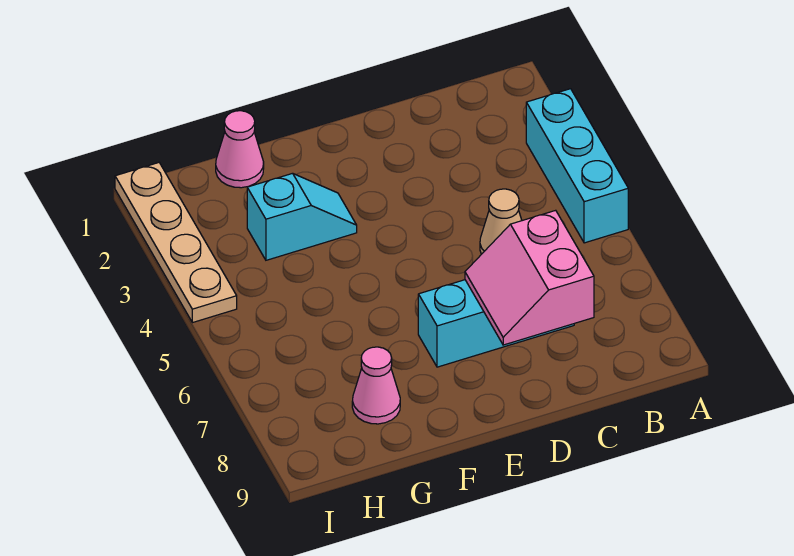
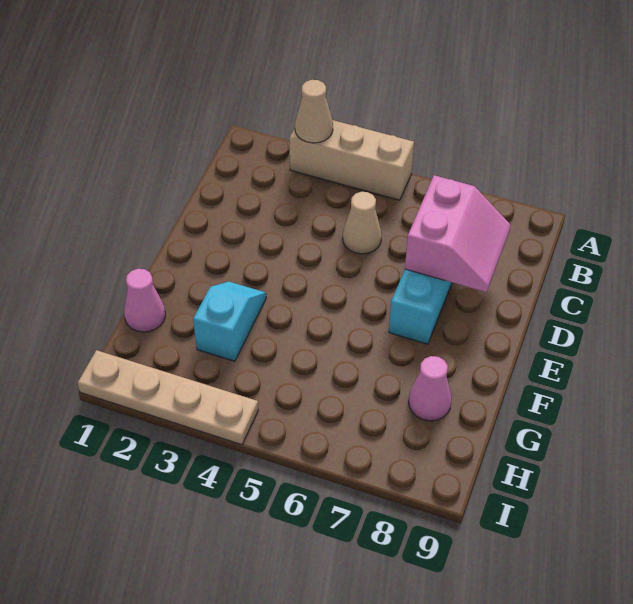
cyan 1x3 brick [526,89,628,243] -> tan 1x3 brick [289,120,414,200]
none -> tan 1x1 cone [295,80,333,143]
pink 2x2 slope [465,210,594,345] -> pink 2x2 slope turned to [405,175,511,292]

